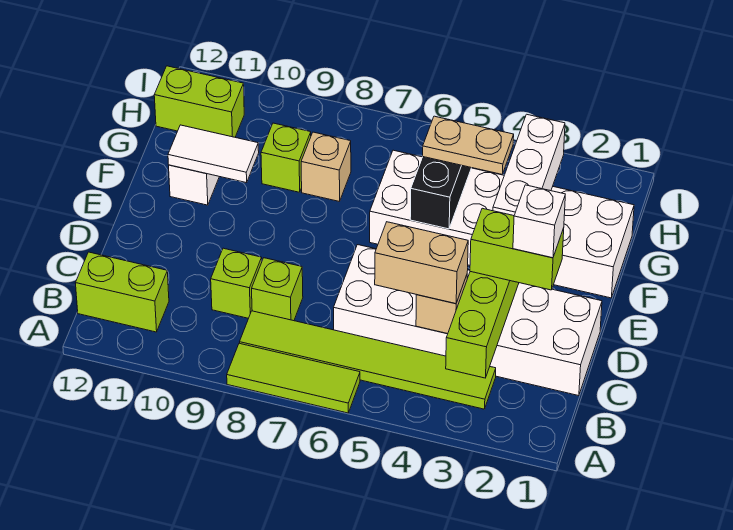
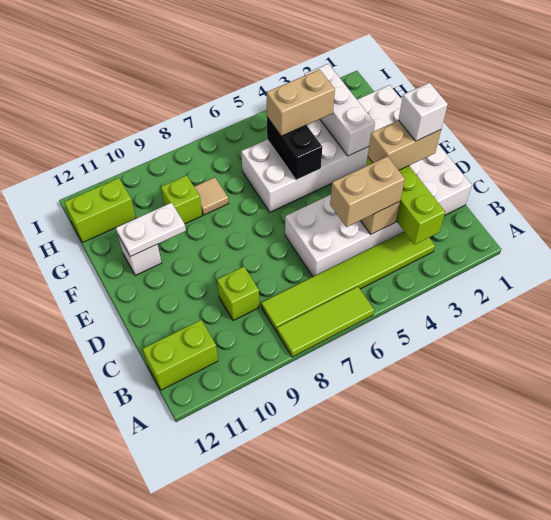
lime 1x1 brick [252,258,303,321] -> none
lime 1x2 brick [470,208,564,290] -> tan 1x2 brick [368,120,441,170]
white 1x2 tile [168,125,259,183] -> white 1x2 plate [116,203,186,257]
tan 1x2 plate [423,116,514,175] -> tan 1x2 brick [267,69,335,136]
tan 1x1 brick [301,132,351,201] -> tan 1x1 tile [195,178,229,215]

